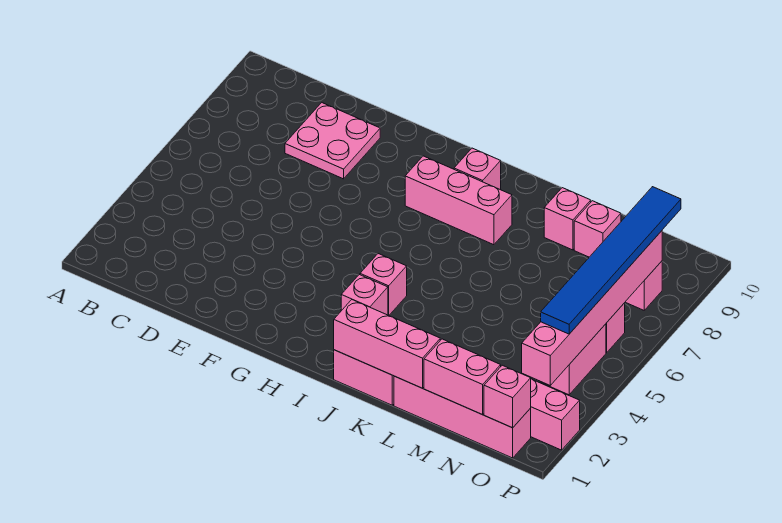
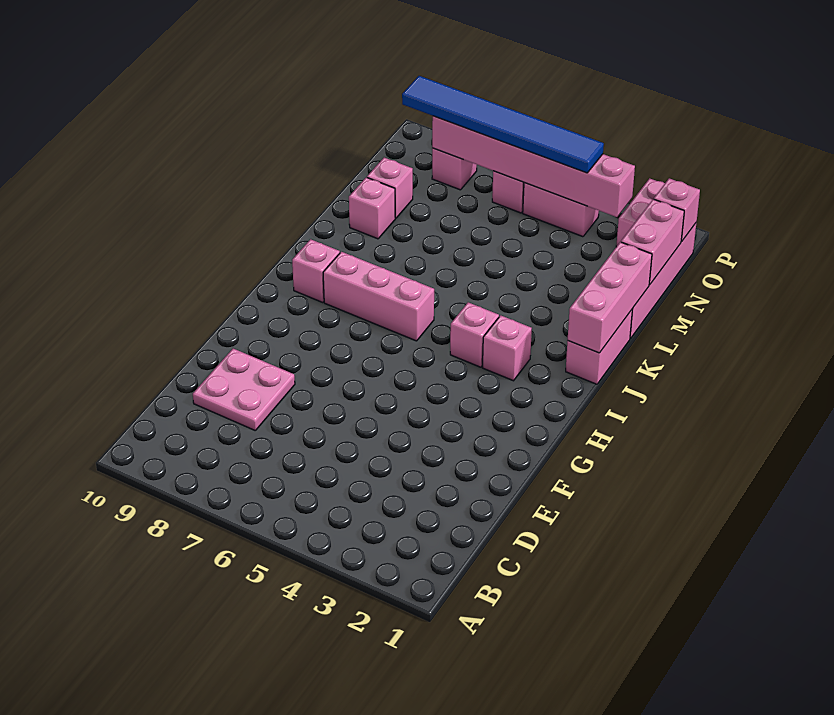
pink 1x3 brick [405,156,512,245] -> pink 1x3 brick turned to [323,252,434,341]

